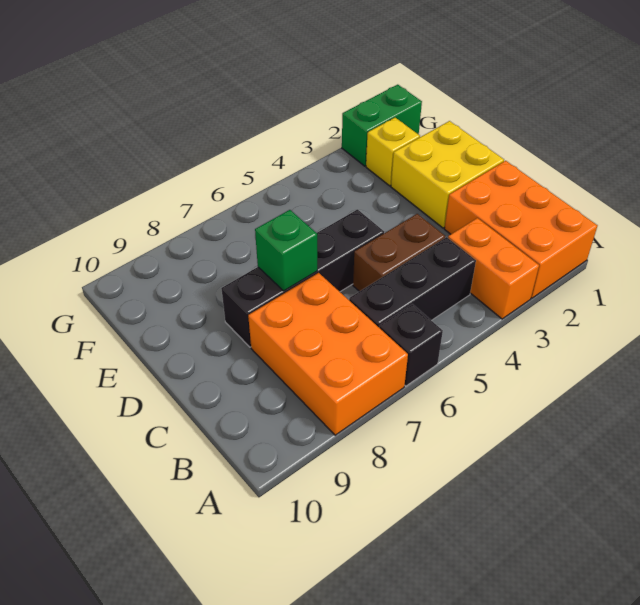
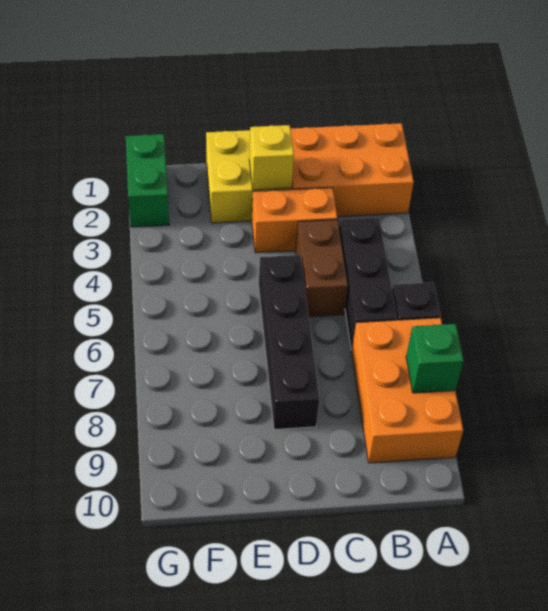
orange 1x2 brick [448,218,539,319] -> orange 1x2 brick moved to [252,188,337,253]
orange 2x3 brick [248,273,408,435] -> orange 2x3 brick turned to [352,318,463,463]
green 1x1 brick [255,210,317,291] -> green 1x1 brick moved to [406,324,464,393]
yellow 1x1 brick [366,118,420,186] -> yellow 1x1 brick moved to [249,125,294,190]

